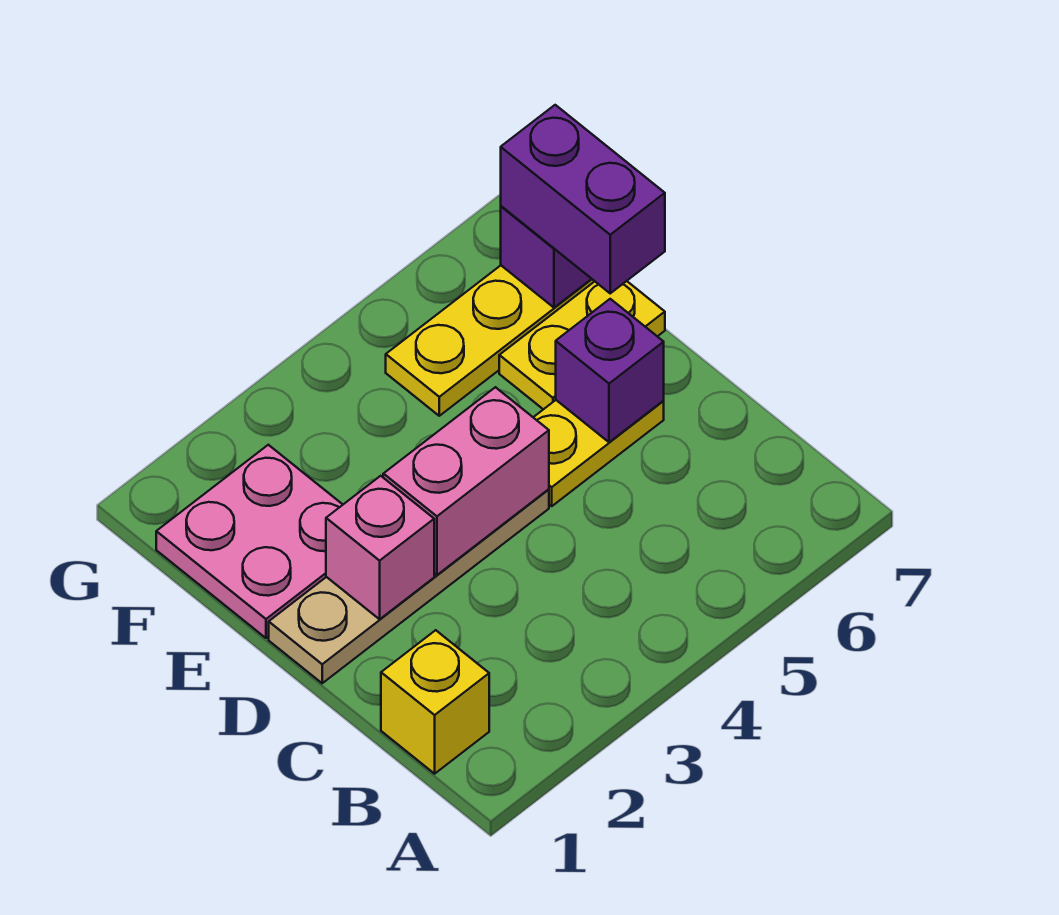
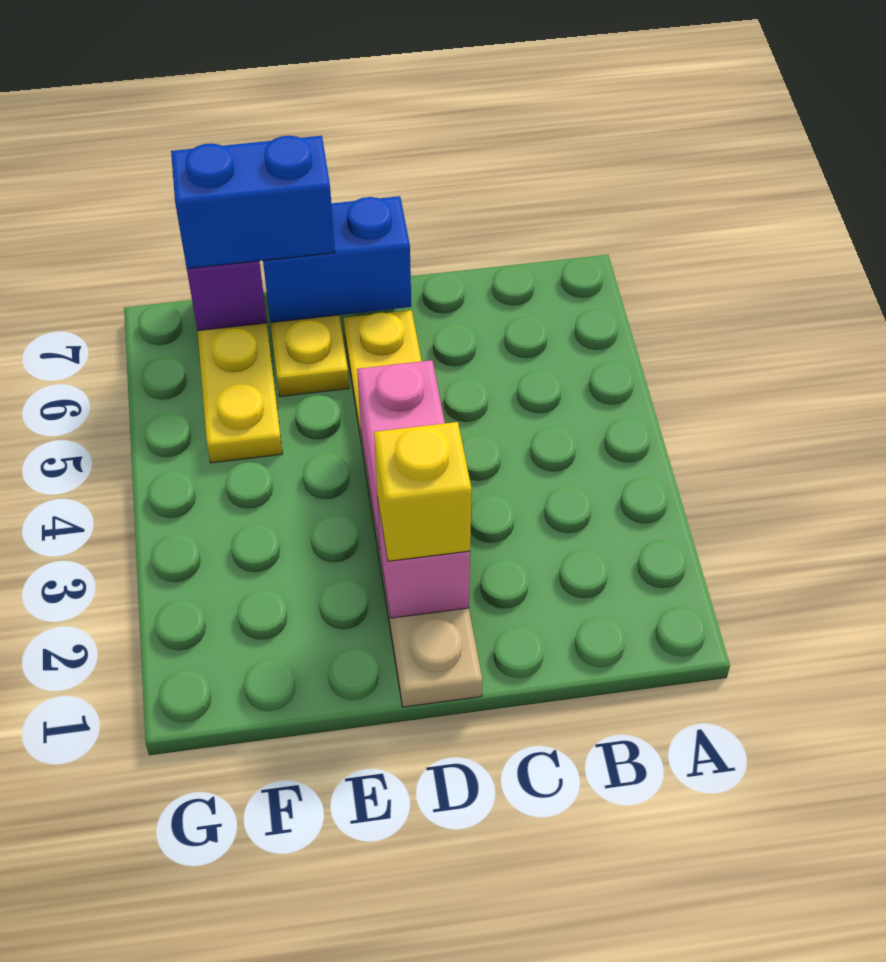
yellow 1x1 brick [381,630,489,774] -> yellow 1x1 brick moved to [374,422,472,561]
purple 1x1 brick [556,299,664,442] -> none
none -> blue 1x2 brick [263,196,411,323]
pink 2x2 plate [156,445,343,638] -> none
purple 1x2 brick [501,105,665,293] -> blue 1x2 brick [171,136,335,269]

